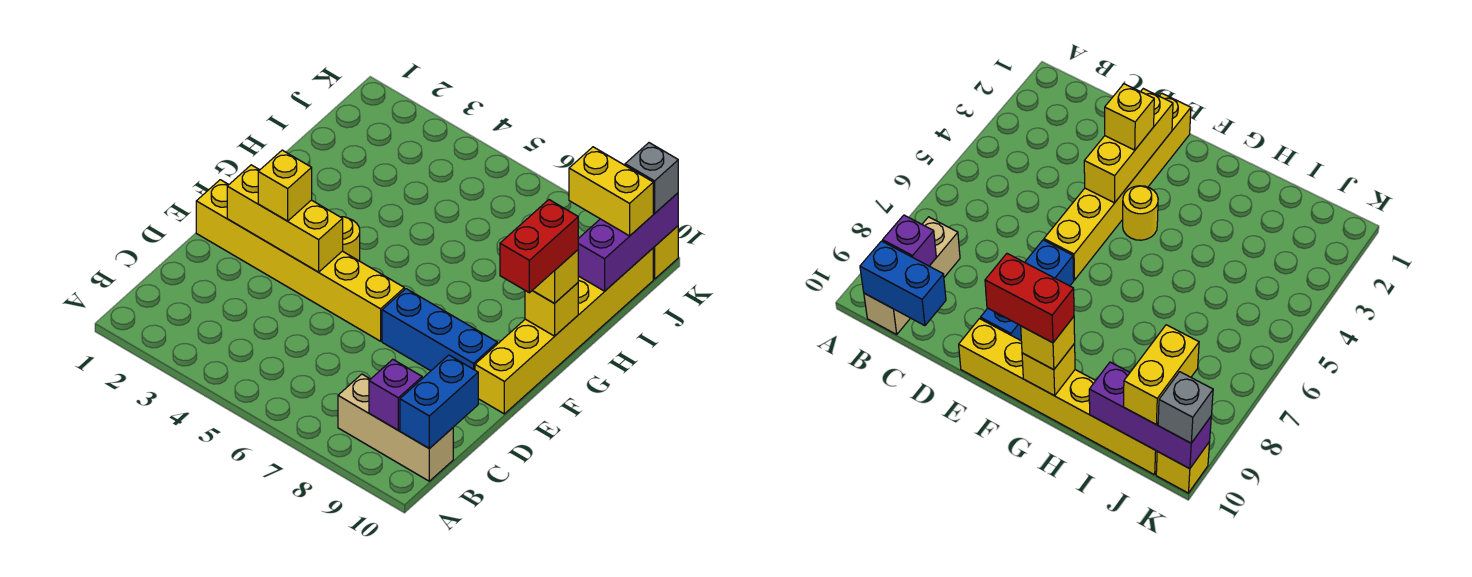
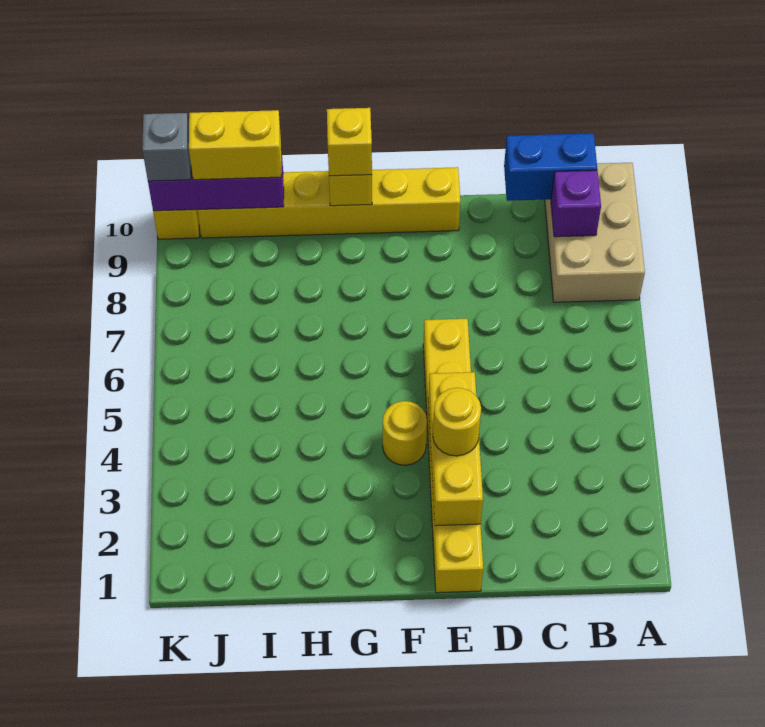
tan 1x3 brick [338,374,453,481] -> tan 2x3 brick [545,163,645,302]
yellow 1x1 brick [258,150,312,221] -> yellow 1x1 round brick [433,388,481,456]
blue 1x3 brick [382,289,497,371] -> none
red 1x2 brick [500,200,578,293] -> none
yellow 1x2 brick [569,147,653,236] -> yellow 1x2 brick turned to [189,110,282,180]

